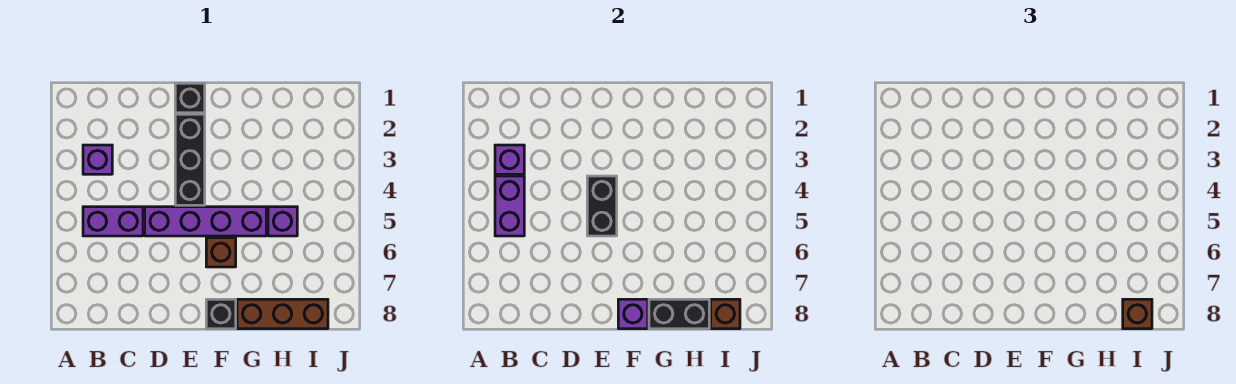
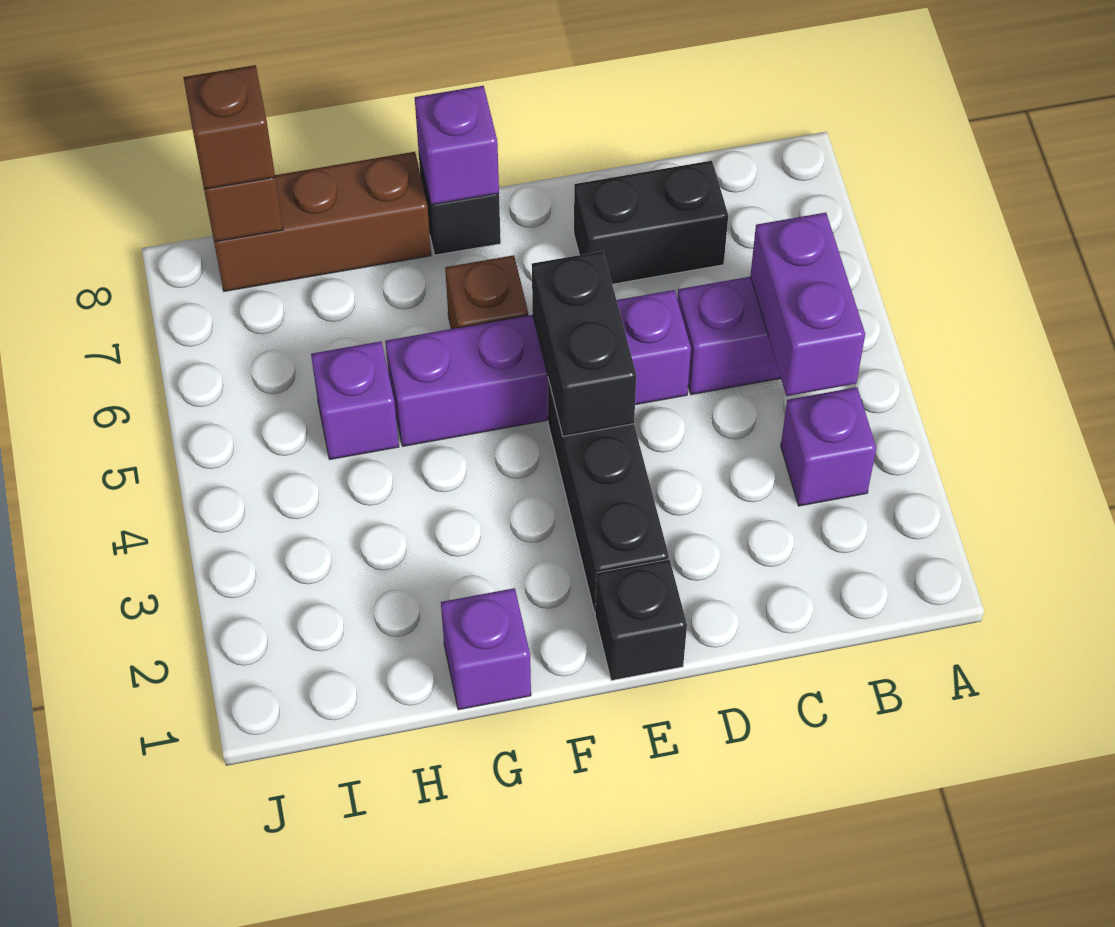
purple 1x1 brick [495,145,524,174] -> purple 1x1 brick moved to [441,588,531,710]
black 1x2 brick [649,299,709,329] -> black 1x2 brick moved to [574,161,728,284]

